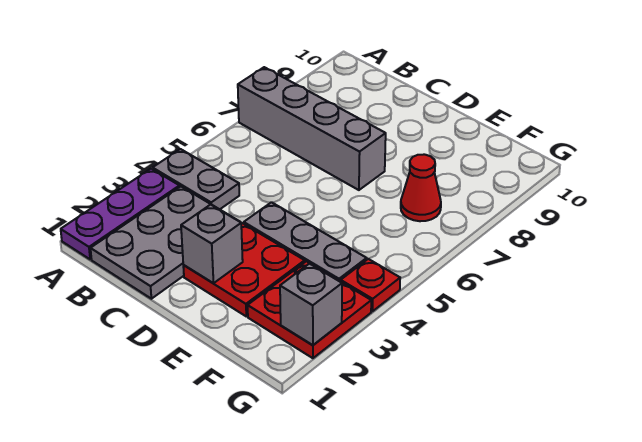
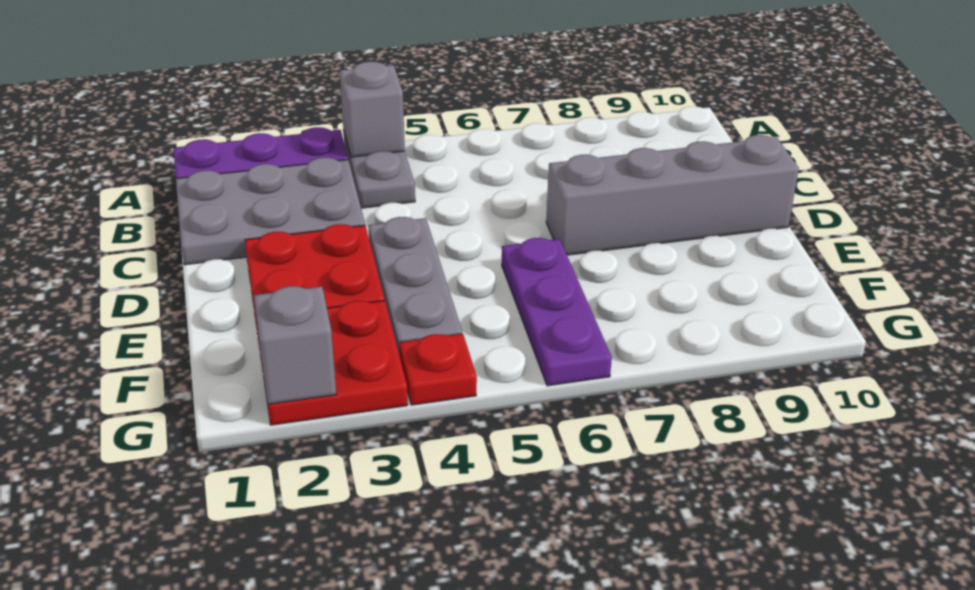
grey 1x4 brick [238,67,386,190] -> grey 1x4 brick turned to [546,135,799,255]
grey 1x1 brick [181,205,243,283] -> grey 1x1 brick moved to [340,62,405,157]
none -> purple 1x3 plate [502,238,612,386]
red 1x1 cone [401,154,441,221] -> none

